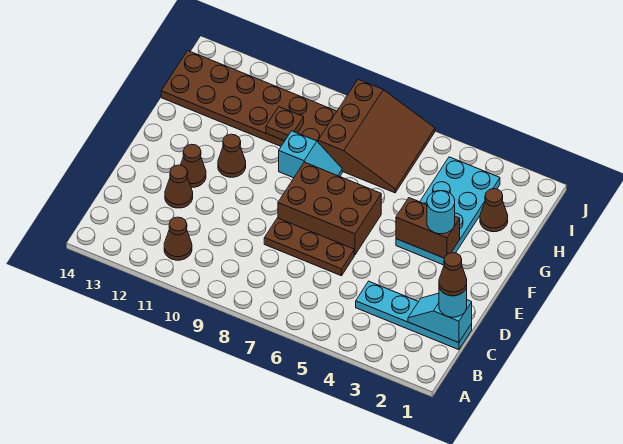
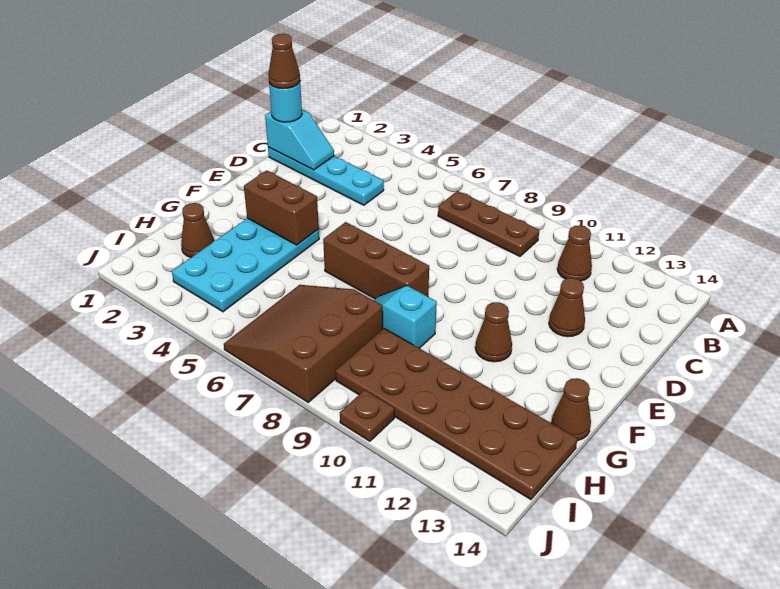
brown 1x3 plate [264,218,354,276] -> brown 1x3 plate moved to [438,191,539,256]
brown 2x3 brick [278,162,381,255] -> brown 1x3 brick [323,222,429,299]
brown 1x1 cone [181,144,206,187] -> brown 1x1 cone moved to [551,378,591,441]
cyan 1x1 round brick [427,191,455,234] -> none
brown 1x1 plate [266,107,304,141] -> brown 1x1 plate moved to [340,390,395,441]

